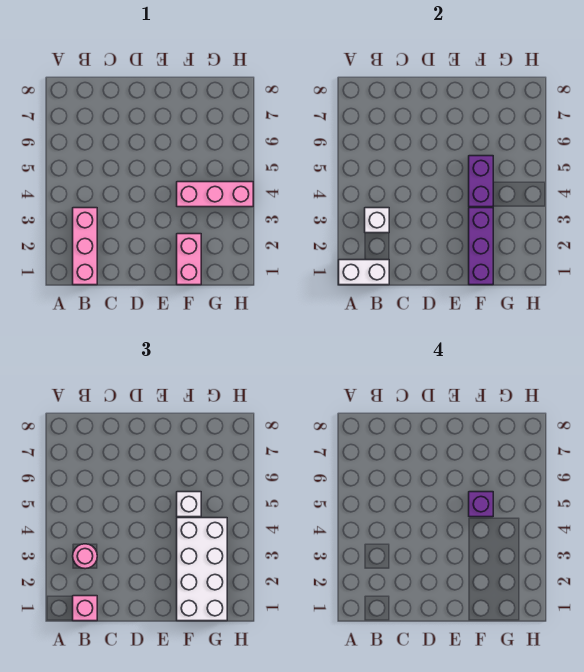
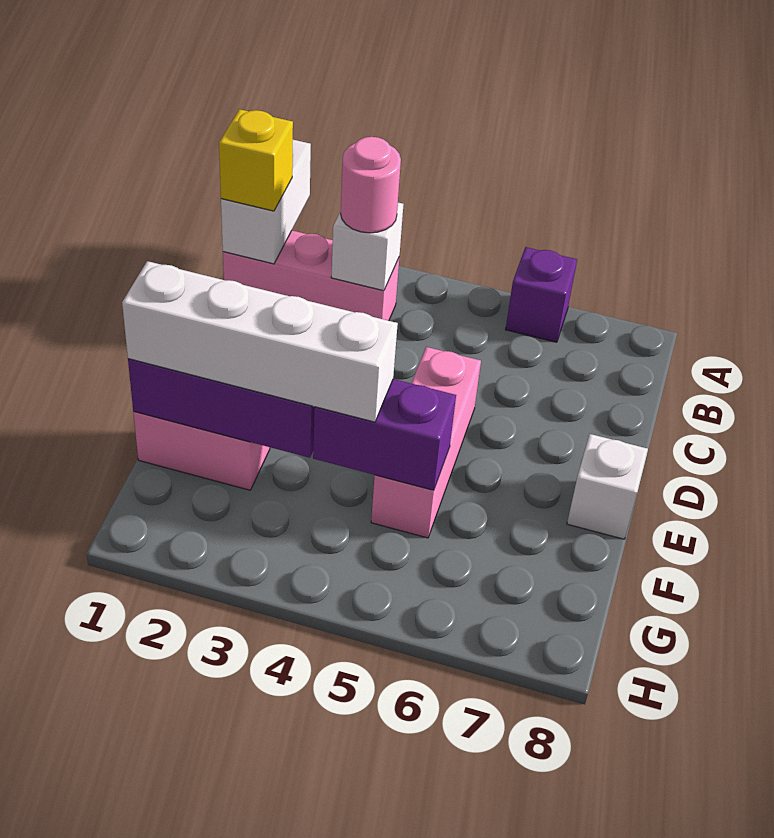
pink 1x1 brick [73,596,97,621] -> yellow 1x1 brick [219,109,293,211]
white 2x4 brick [177,518,227,621] -> white 1x4 brick [122,261,398,422]
pink 1x3 brick [177,182,253,207] -> pink 1x3 brick moved to [371,347,481,538]
white 1x1 brick [177,492,201,517] -> white 1x1 brick moved to [567,434,648,539]
purple 1x1 brick [469,492,493,517] -> purple 1x1 brick moved to [506,247,577,342]

